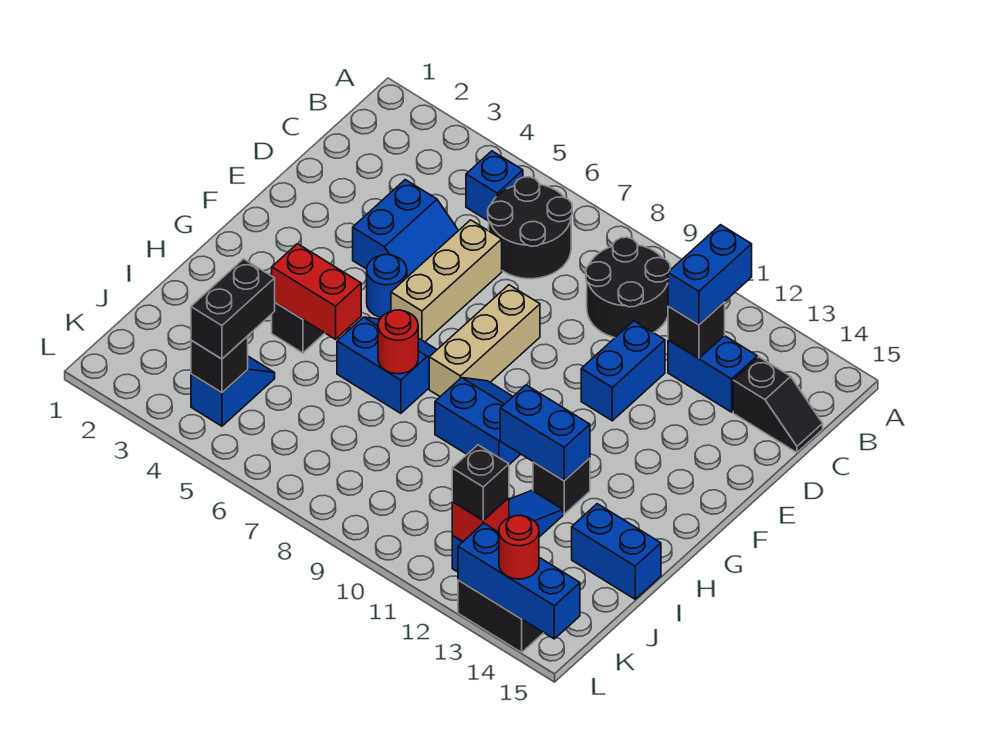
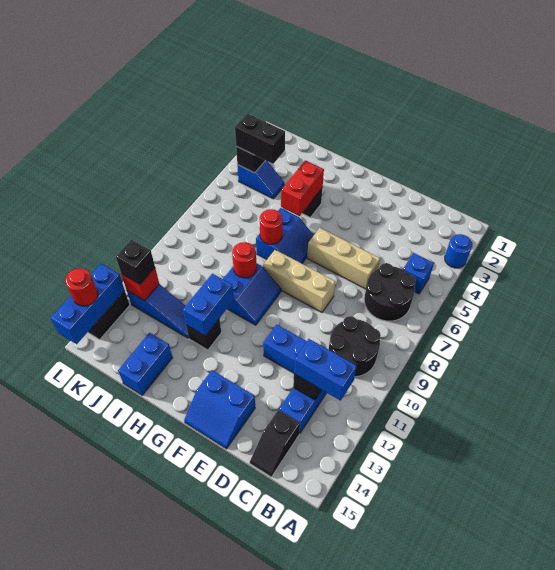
blue 2x2 slope [353,180,458,277] -> blue 2x2 slope moved to [184,370,255,449]
blue 1x1 round brick [367,254,407,317] -> blue 1x1 round brick moved to [445,234,472,268]
none -> red 1x1 round brick [232,242,257,278]

